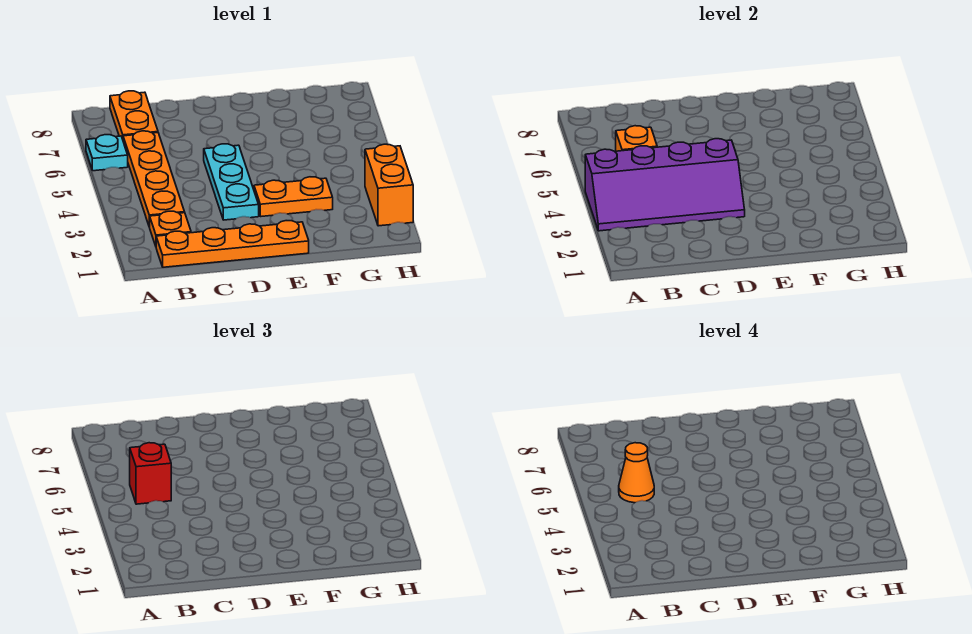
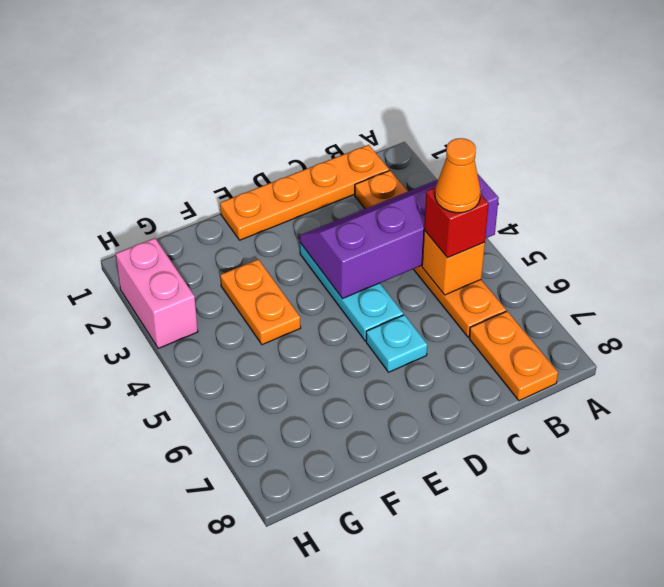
cyan 1x1 plate [86,135,128,171] -> cyan 1x1 plate moved to [366,315,427,372]
orange 1x2 plate [254,177,333,216] -> orange 1x2 plate turned to [220,259,301,345]
orange 1x2 brick [365,144,413,226] -> pink 1x2 brick [116,238,198,348]

